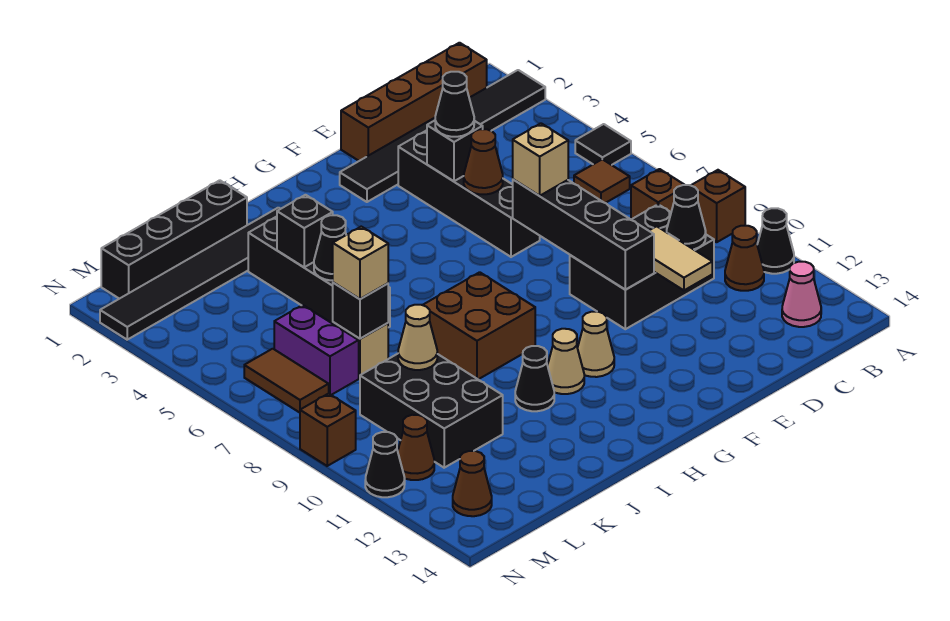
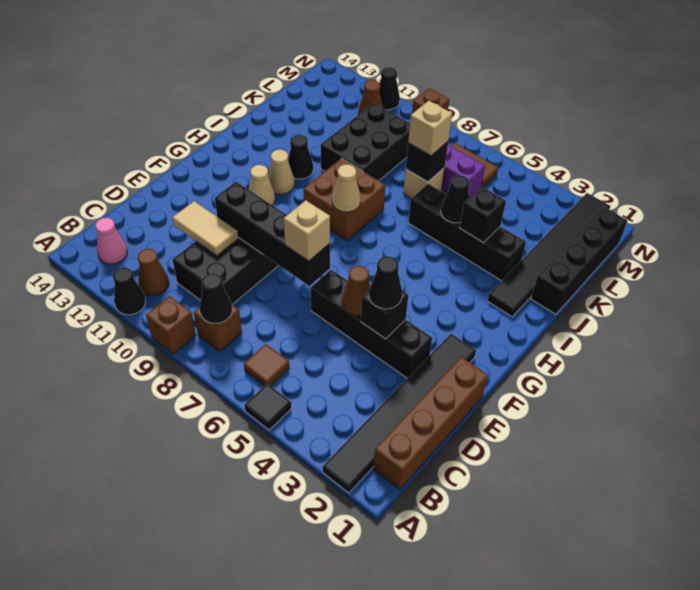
black 1x1 cone [667,185,706,249] -> black 1x1 cone moved to [200,273,232,323]
black 2x3 brick [360,354,503,468] -> black 2x3 brick turned to [321,103,410,181]
tan 1x1 cone [398,305,437,370] -> tan 1x1 cone moved to [332,165,361,212]
brown 1x1 cone [453,451,492,516] -> none

